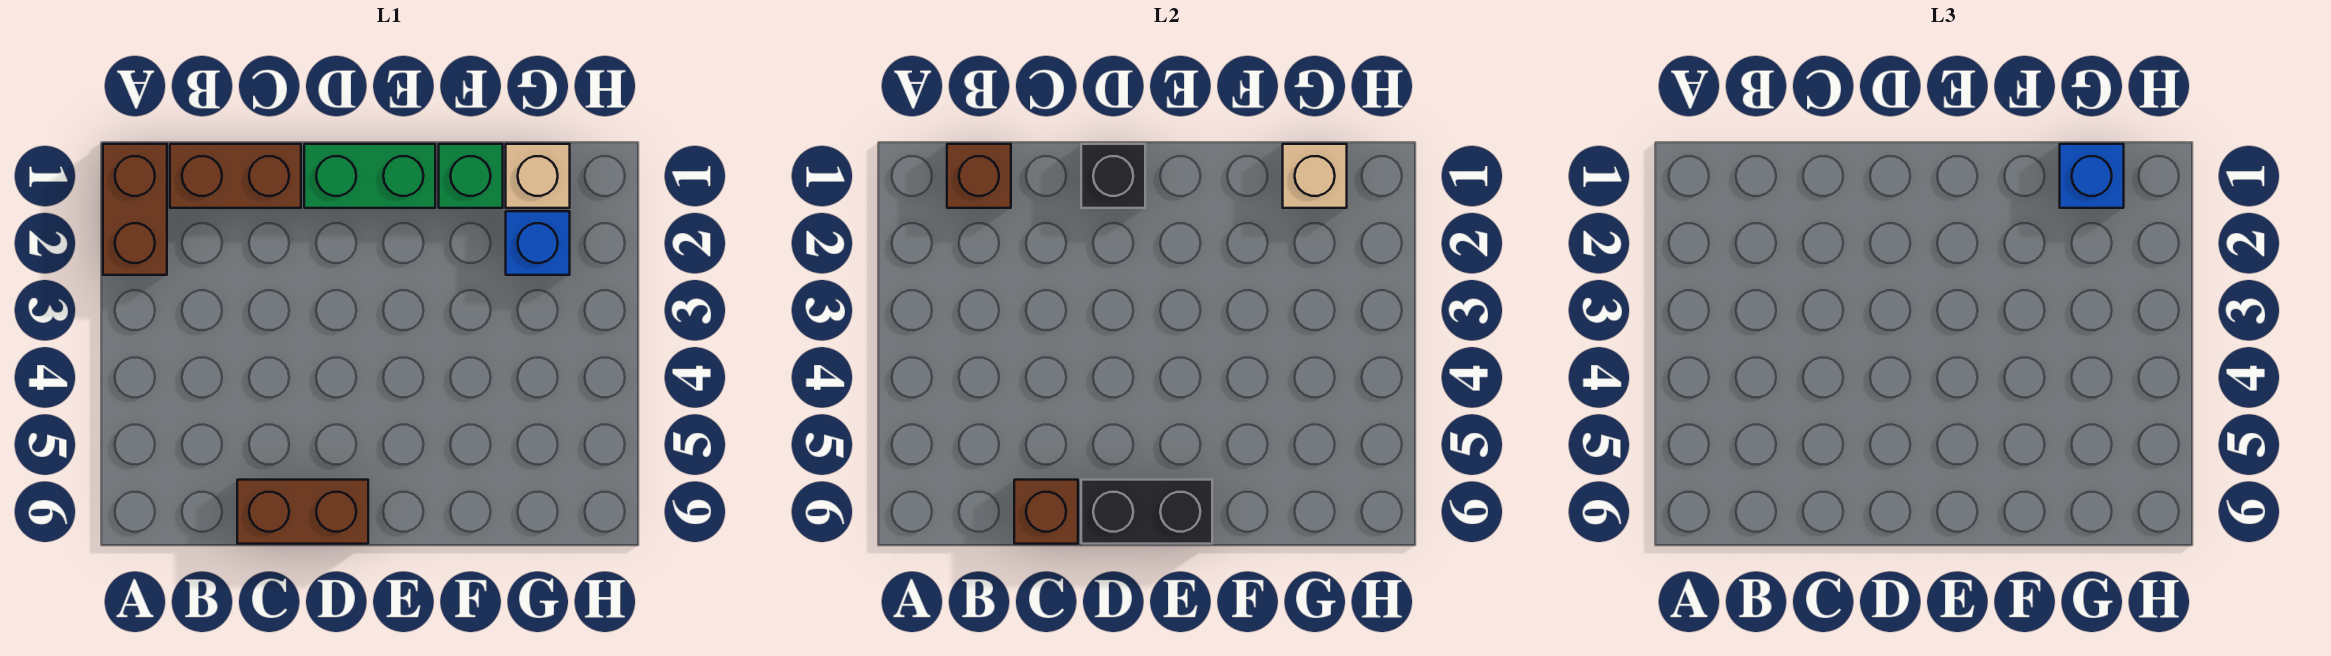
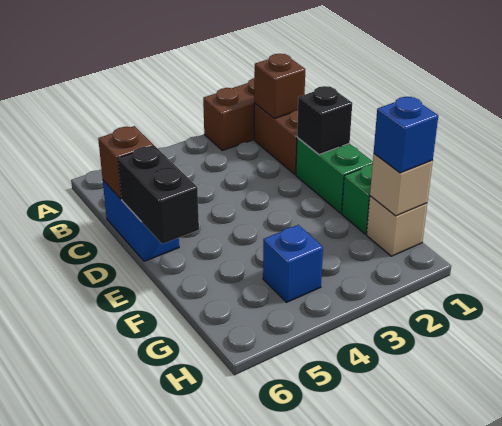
brown 1x2 brick [237,480,368,544] -> blue 1x2 brick [103,181,179,261]
blue 1x1 brick [506,211,570,275] -> blue 1x1 brick moved to [263,225,323,303]

